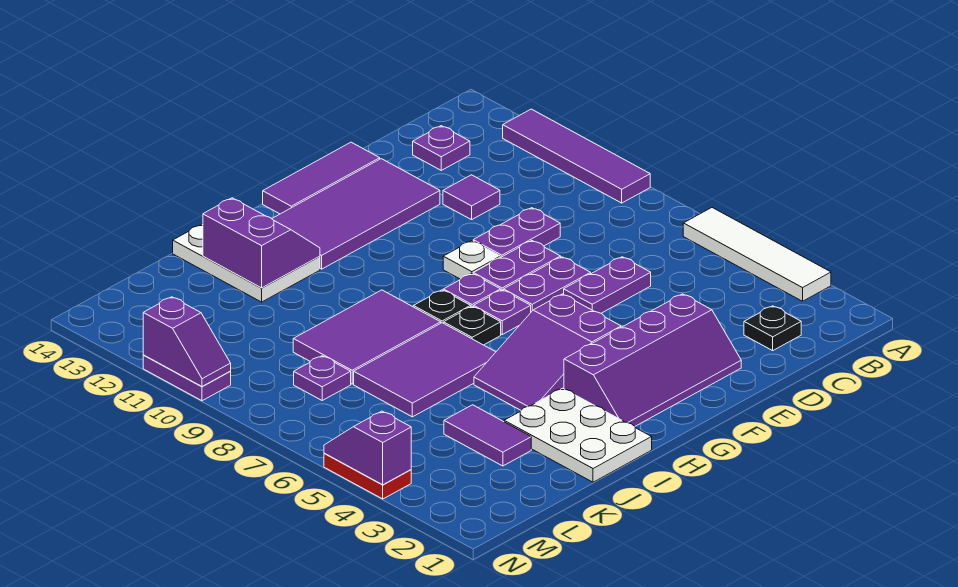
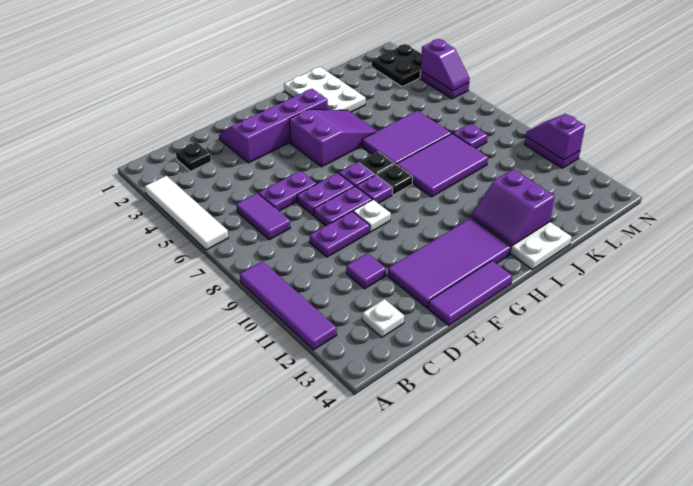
purple 1x1 plate [413,126,470,170] -> white 1x1 plate [362,299,404,337]
purple 1x2 tile [444,405,531,466] -> purple 1x2 tile moved to [236,193,290,240]
none -> black 2x2 plate [372,44,422,87]
red 1x2 plate [324,453,411,499] -> purple 1x2 plate [420,72,469,99]

